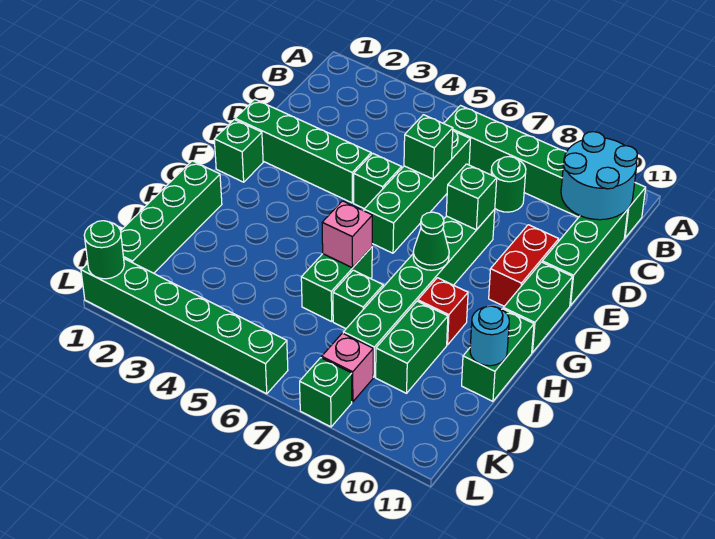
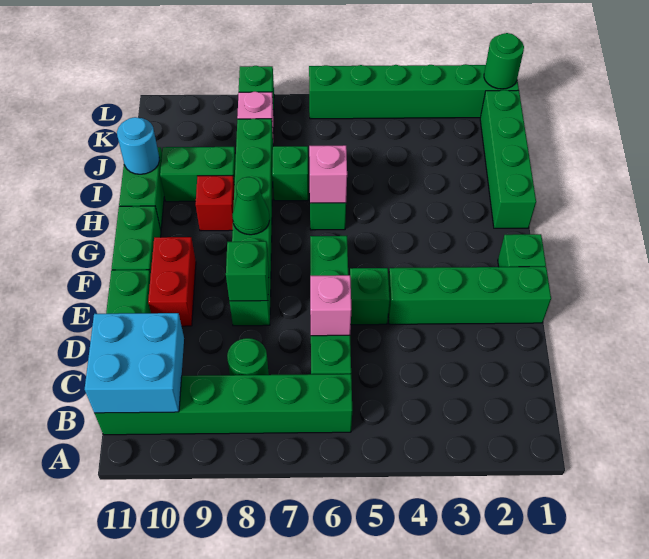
cyan 2x2 round brick [561,132,637,220] -> cyan 2x2 brick [85,313,184,413]
green 1x1 brick [404,115,453,179] -> pink 1x1 brick [310,275,351,336]
green 1x2 brick [376,301,448,393] -> green 1x2 brick turned to [160,147,236,202]

